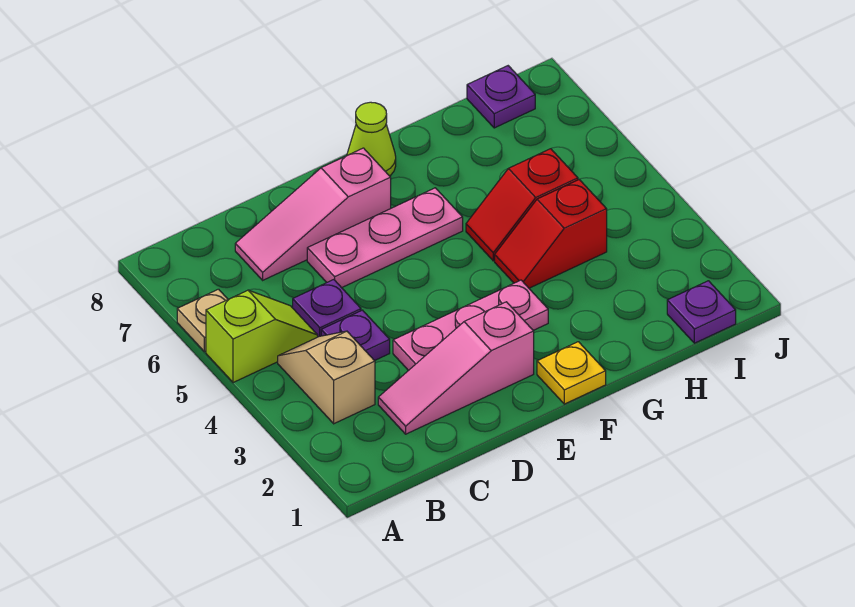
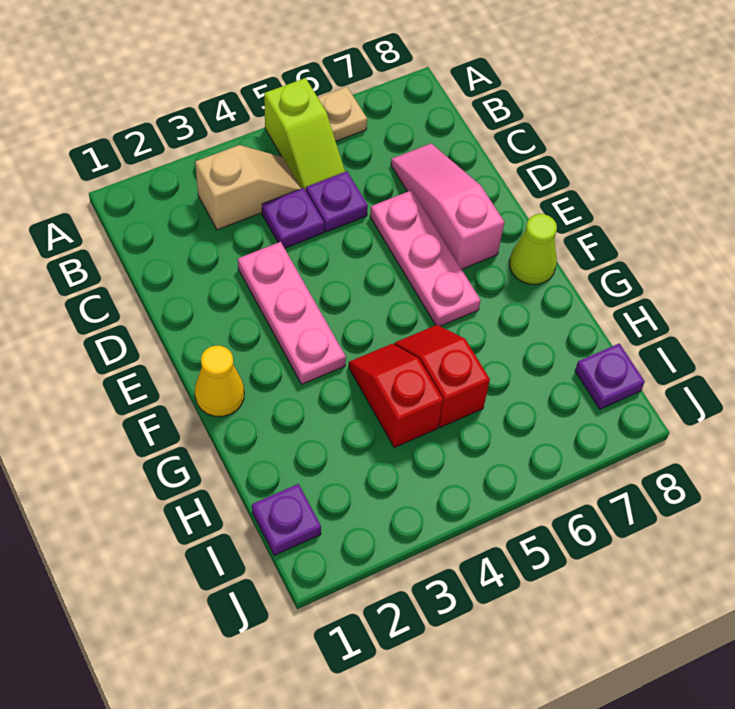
pink 1x3 slope [378,302,534,434] -> none
yellow 1x1 plate [537,342,606,404] -> yellow 1x1 cone [195,346,244,417]

